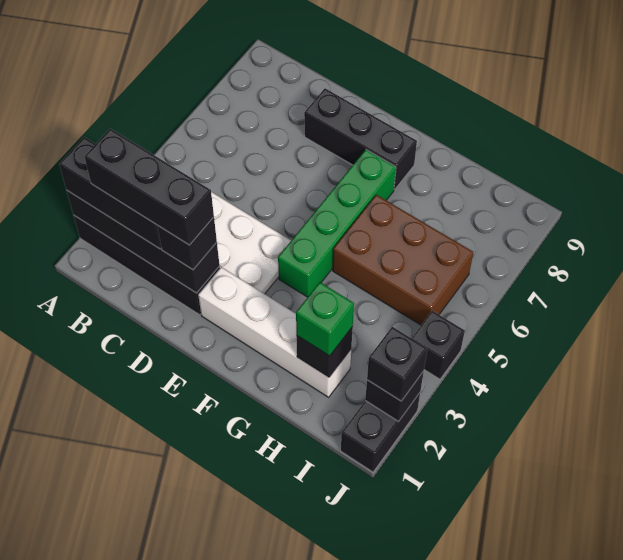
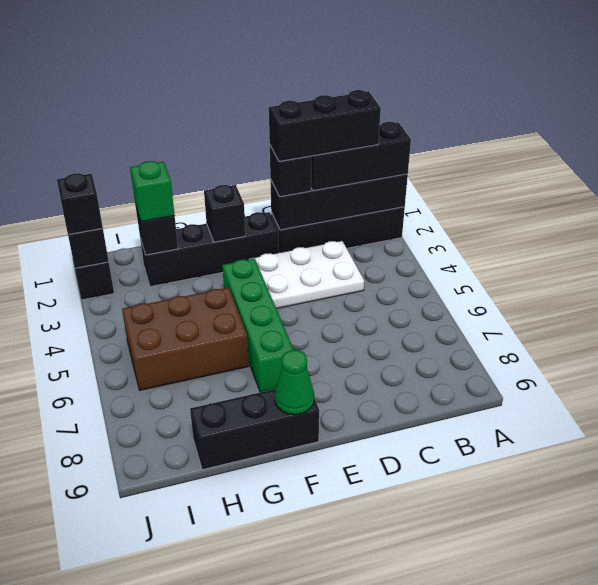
black 1x3 brick [304,88,417,190] -> black 1x3 brick moved to [190,389,319,470]
white 1x4 brick [198,267,351,397] -> black 1x4 brick [140,212,279,287]
none -> green 1x1 cone [275,350,314,415]
black 1x1 brick [412,311,465,379] -> black 1x1 brick moved to [204,185,246,242]

